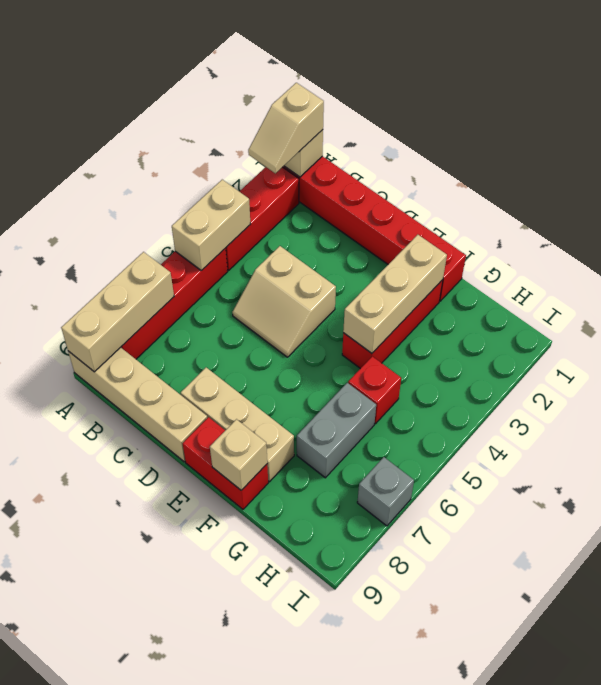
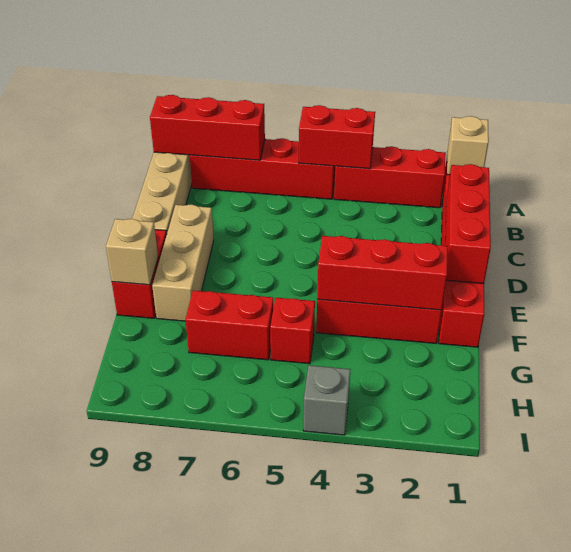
tan 1x2 slope [248,83,324,173] -> none
tan 1x2 brick [172,180,250,271] -> red 1x2 brick [299,105,375,169]
tan 1x3 brick [61,252,174,372] -> red 1x3 brick [150,95,265,160]
none -> red 1x3 brick [445,164,491,283]
tan 2x2 slope [232,246,336,357] -> none
tan 1x3 brick [343,235,447,353] -> red 1x3 brick [317,236,448,310]
grey 1x2 brick [297,383,376,478] -> red 1x2 brick [186,290,273,360]
grey 1x1 brick [357,457,414,526] -> grey 1x1 brick moved to [303,365,351,435]

